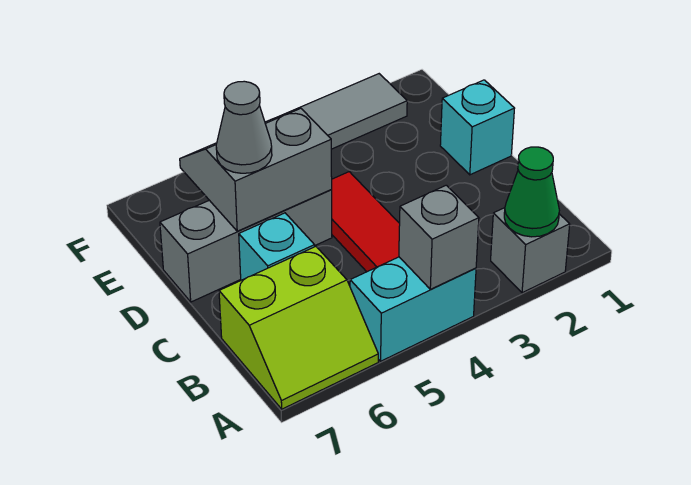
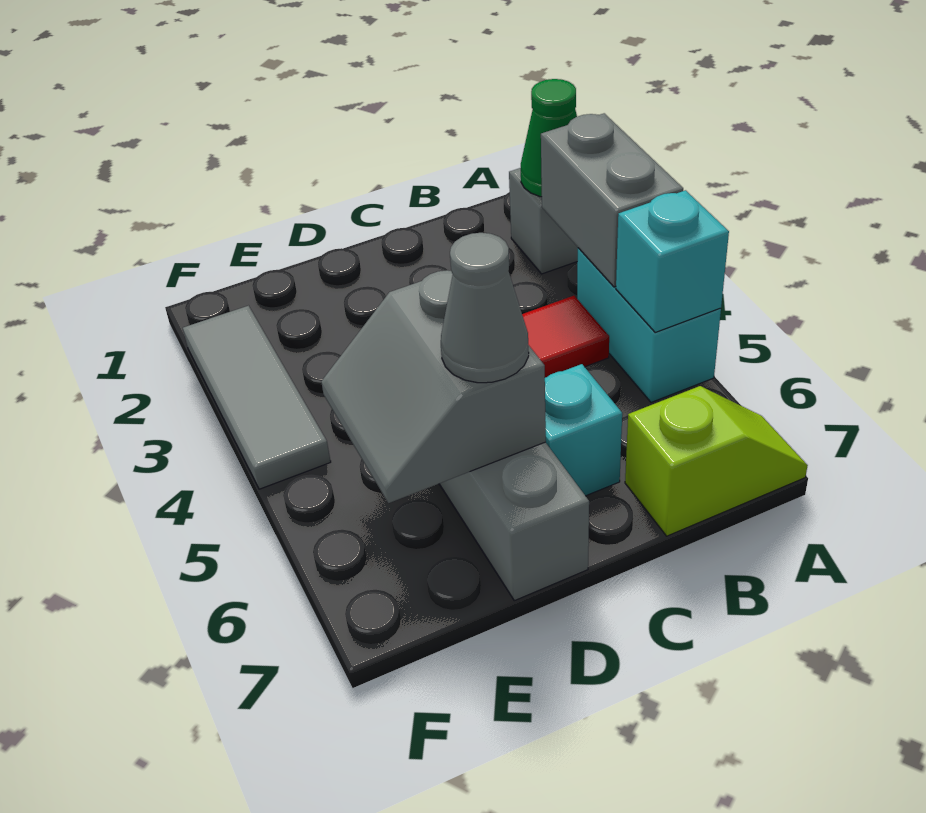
grey 1x1 brick [399,185,479,289] -> grey 1x2 brick [541,113,683,287]
lime 2x2 slope [219,247,378,409] -> lime 1x2 slope [625,386,808,536]
cyan 1x1 brick [440,80,515,175] -> cyan 1x1 brick moved to [616,190,729,332]

